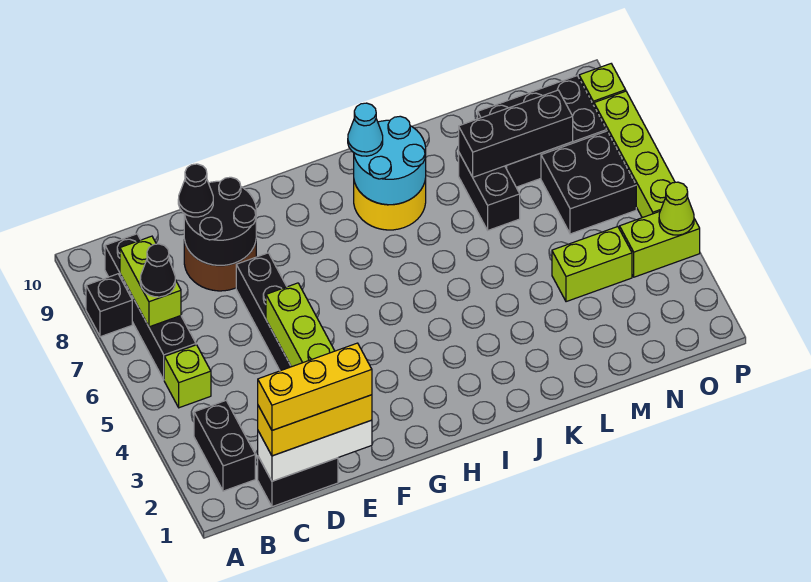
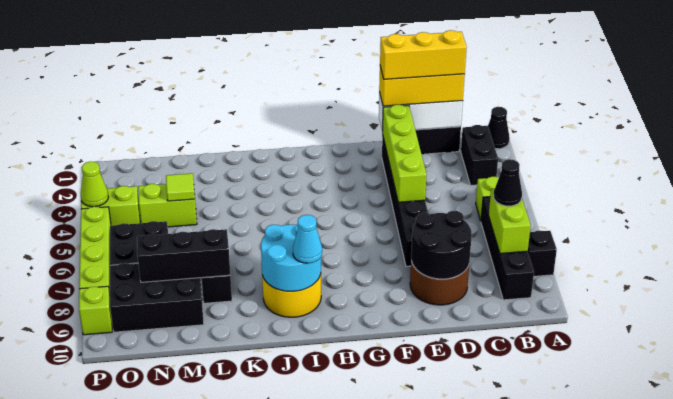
black 1x1 cone [178,164,213,217] -> black 1x1 cone moved to [488,107,510,149]
none -> lime 1x1 tile [166,173,195,201]

